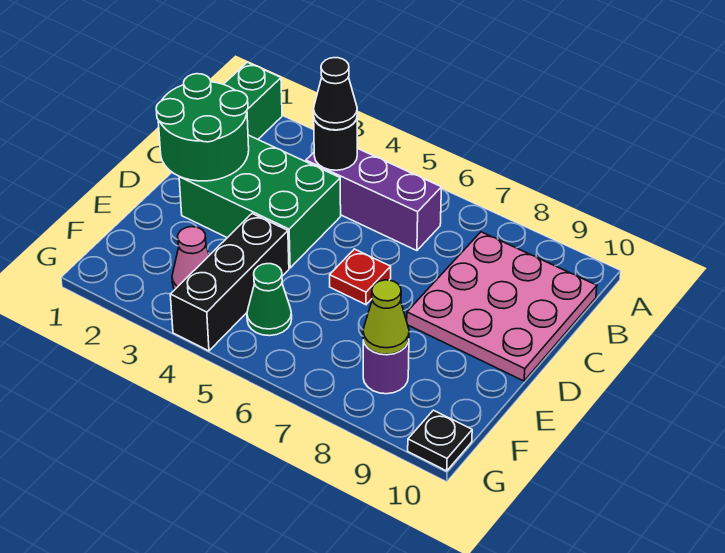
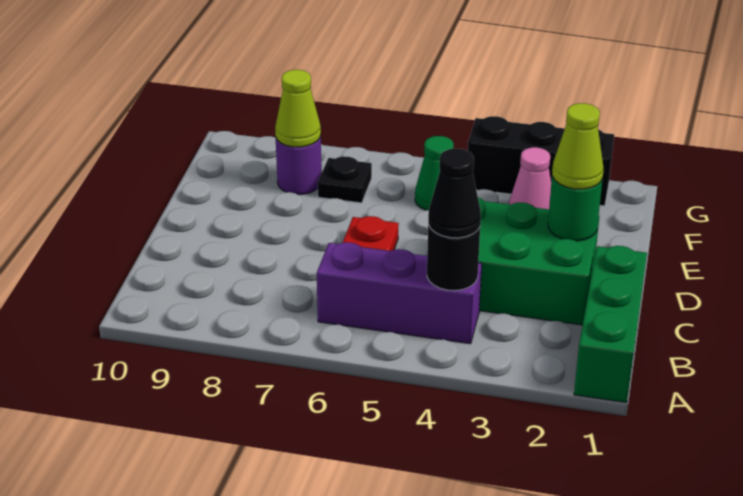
pink 3x3 plate [407,232,597,381] -> none
green 2x2 round brick [156,74,249,181] -> green 1x1 round brick [548,176,602,241]
none -> lime 1x1 cone [552,103,604,189]
black 1x3 brick [170,214,289,351] -> black 1x3 brick turned to [468,116,614,206]
black 1x1 plate [408,410,472,471] -> black 1x1 plate moved to [318,156,372,203]

